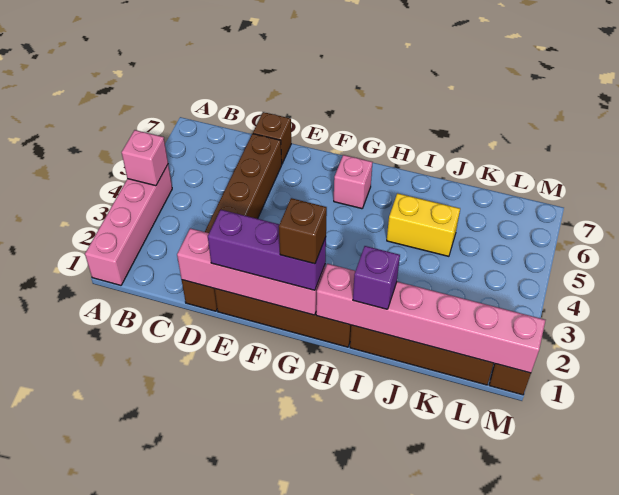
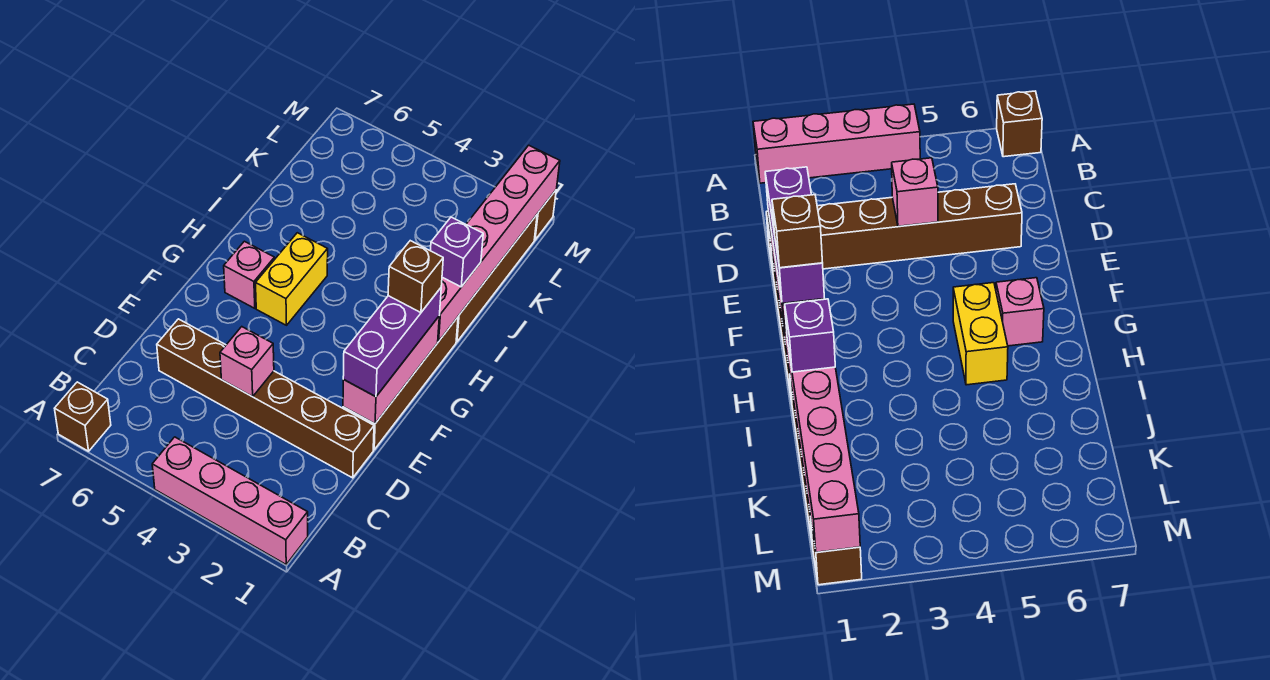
pink 1x1 brick [122,130,168,186] -> pink 1x1 brick moved to [220,327,274,397]
pink 1x4 brick [177,228,325,315] -> pink 1x3 brick [343,317,439,424]
brown 1x1 brick [253,112,291,164] -> brown 1x1 brick moved to [55,382,111,451]
yellow 1x2 brick [387,193,460,256] -> yellow 1x2 brick moved to [256,233,328,325]

